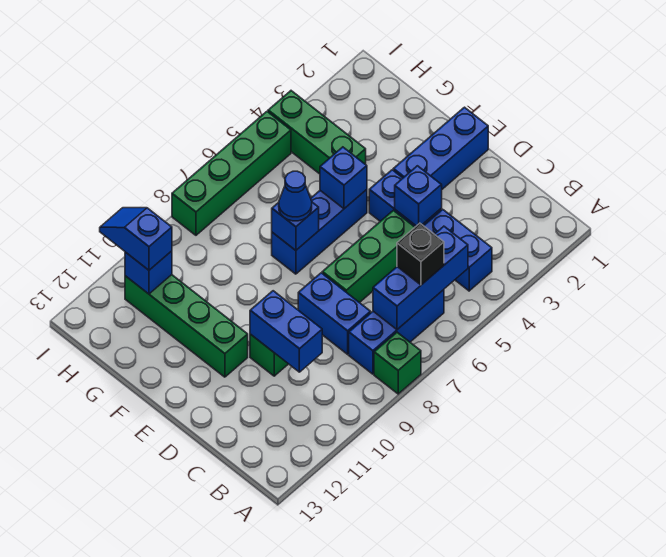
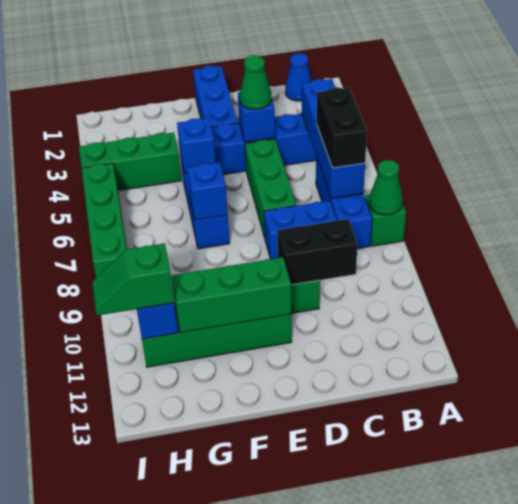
none -> green 1x1 cone [369,160,403,215]
blue 1x3 brick [373,226,468,329] -> blue 1x4 brick [302,79,365,199]
black 1x1 brick [397,223,444,285] -> black 1x2 brick [317,88,367,168]
blue 1x2 brick [250,291,322,372] -> black 1x2 brick [277,219,358,285]
none -> green 1x1 cone [240,56,271,110]
none -> green 1x3 brick [171,257,291,333]
blue 1x1 cone [279,171,312,221] -> blue 1x1 cone moved to [285,53,312,101]
blue 1x2 slope [100,208,172,270] -> green 1x2 slope [92,244,174,315]

